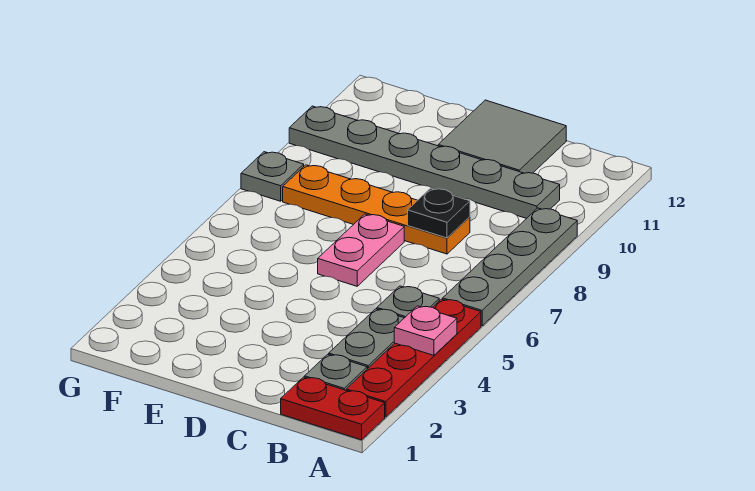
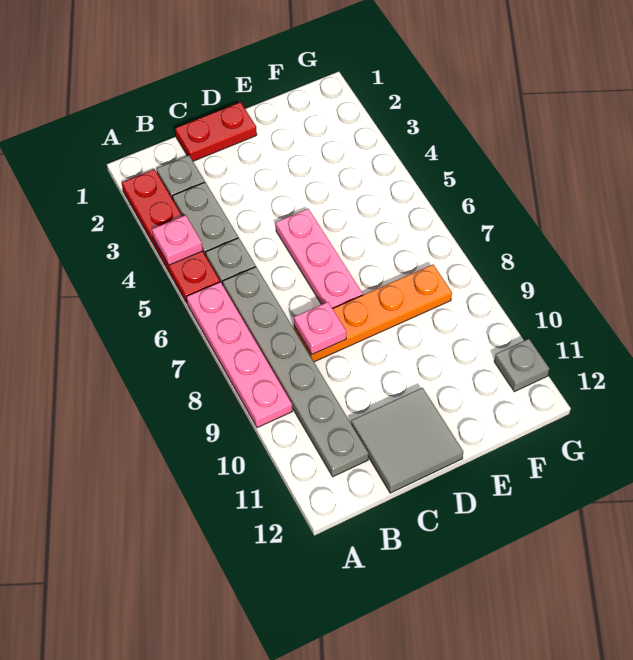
red 1x2 plate [281,377,385,440] -> red 1x2 plate moved to [175,102,257,161]
grey 1x4 plate [443,208,577,326] -> pink 1x4 plate [186,282,292,428]
grey 1x6 plate [289,106,560,219] -> grey 1x6 plate turned to [222,267,369,477]
black 1x1 plate [408,188,470,238] -> pink 1x1 plate [294,302,346,354]
pink 1x2 plate [318,214,404,286] -> pink 1x3 plate [276,209,363,308]
grey 1x1 plate [241,152,304,201] -> grey 1x1 plate moved to [494,339,549,392]

